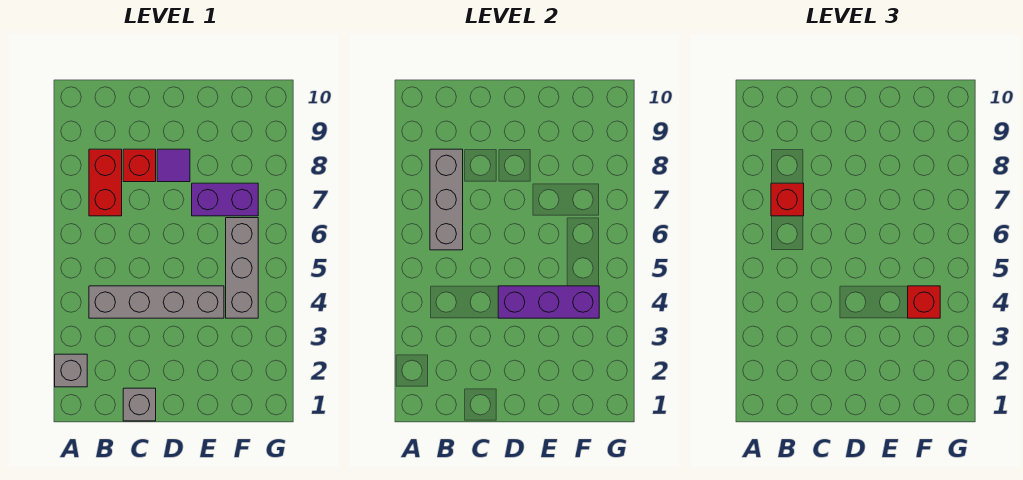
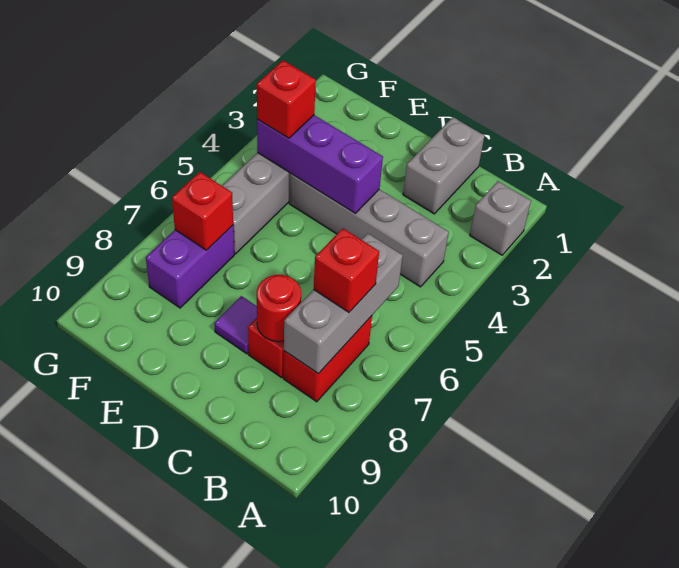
grey 1x1 brick [123,388,156,421] -> grey 1x2 brick [403,117,484,214]
none -> red 1x1 round brick [257,275,301,342]
purple 1x2 brick [192,183,258,216] -> purple 1x2 brick turned to [146,226,234,308]
none -> red 1x1 brick [172,172,233,250]

